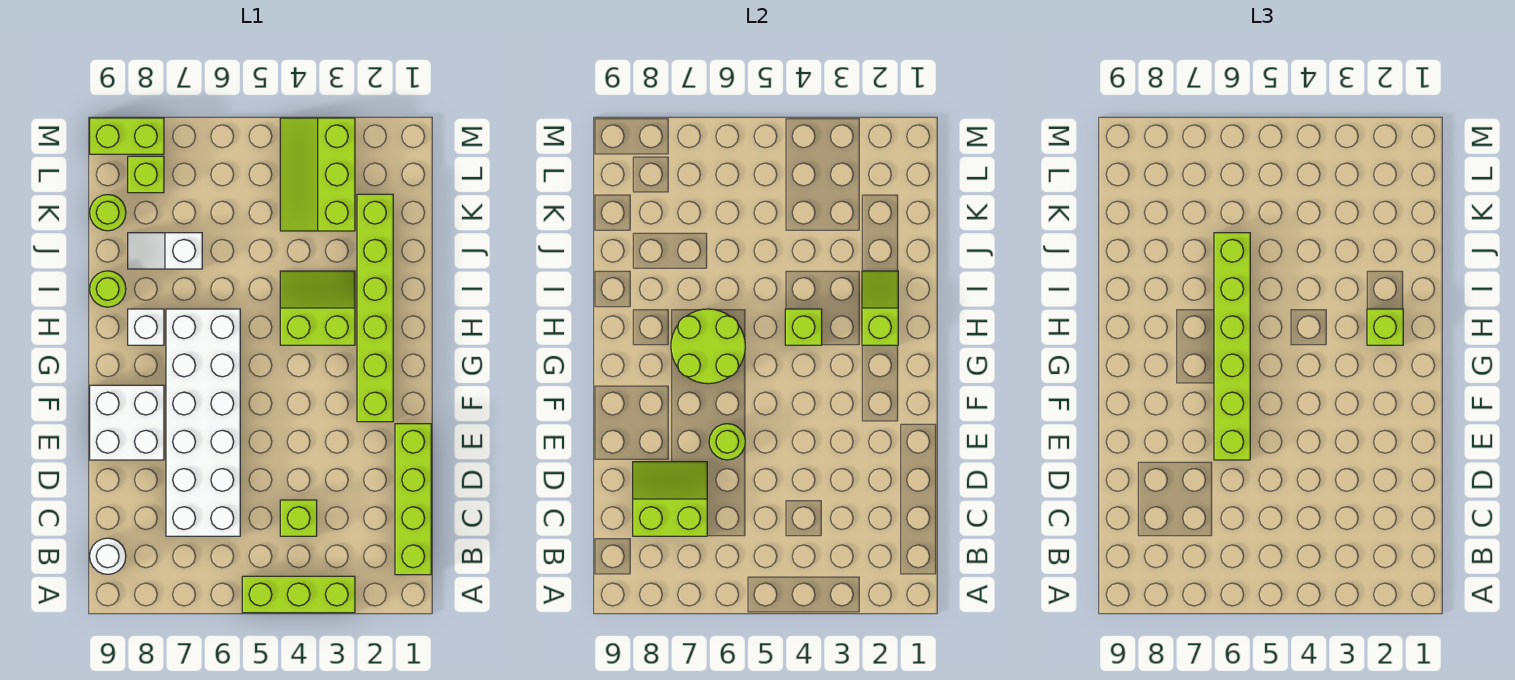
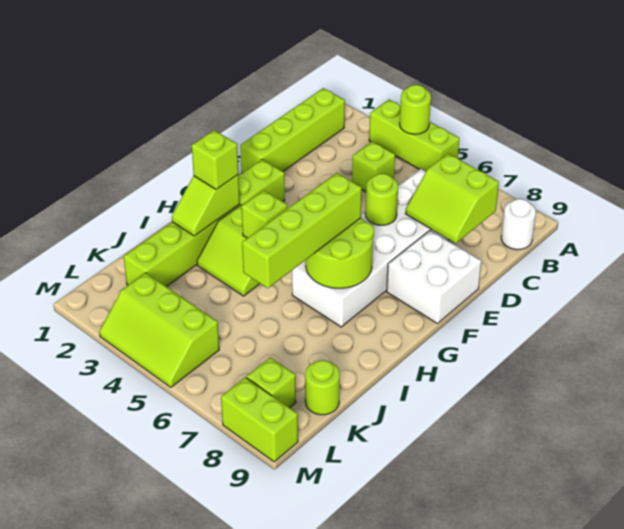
lime 1x6 brick [1214,233,1250,460] -> lime 1x4 brick [242,173,362,288]
white 1x1 brick [128,309,164,345] -> none
lime 1x1 round brick [90,271,126,307] -> lime 1x1 round brick moved to [400,85,431,134]
white 1x2 slope [128,233,202,269] -> none
lime 2x3 slope [280,118,355,231] -> lime 2x3 slope turned to [99,273,219,387]

